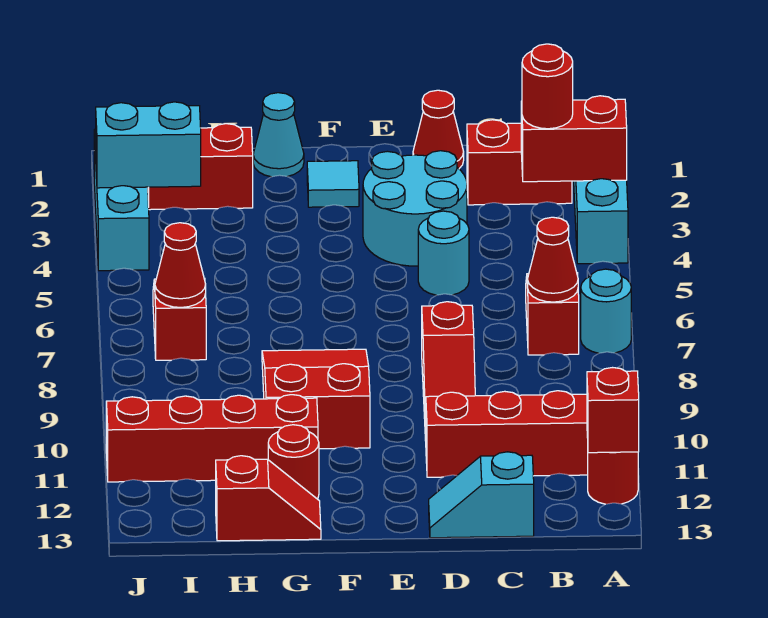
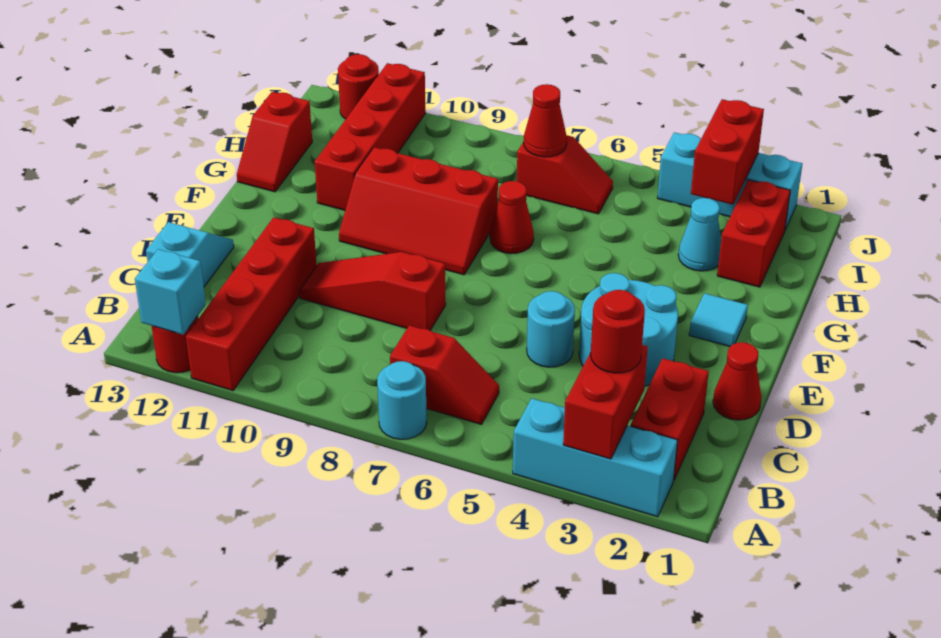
red 1x1 brick [587,368,639,453] -> cyan 1x1 brick [135,249,206,335]
red 1x1 cone [528,217,578,302] -> red 1x1 cone moved to [490,181,534,254]
red 2x3 slope [262,349,370,449] -> red 2x3 slope turned to [339,147,498,275]
cyan 1x1 cone [253,93,304,177] -> cyan 1x1 cone moved to [678,198,721,271]
red 1x1 round brick [268,425,319,499] -> red 1x1 round brick moved to [338,54,379,119]
cyan 1x2 brick [96,102,201,188] -> red 1x2 brick [691,99,764,205]

